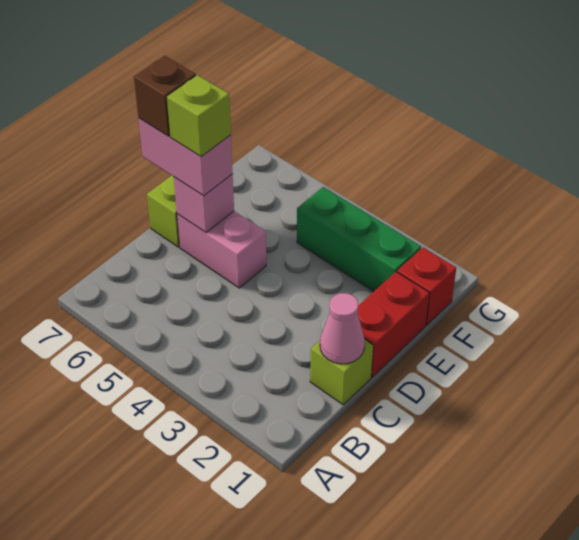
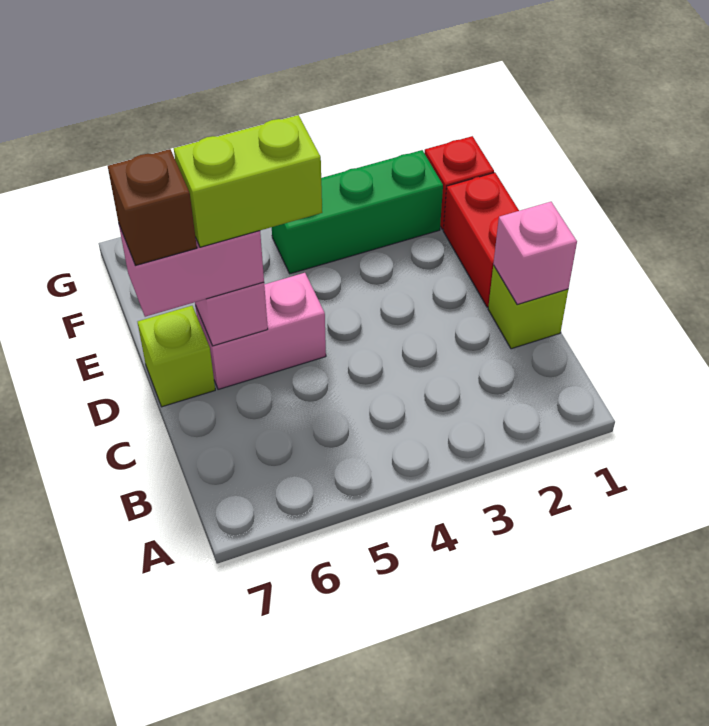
pink 1x1 cone [320,293,365,364] -> pink 1x1 brick [493,202,577,305]
lime 1x1 brick [167,75,231,157] -> lime 1x2 brick [174,115,322,247]

